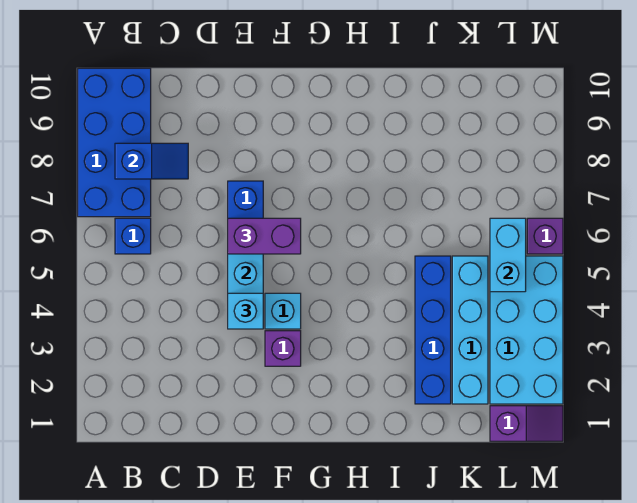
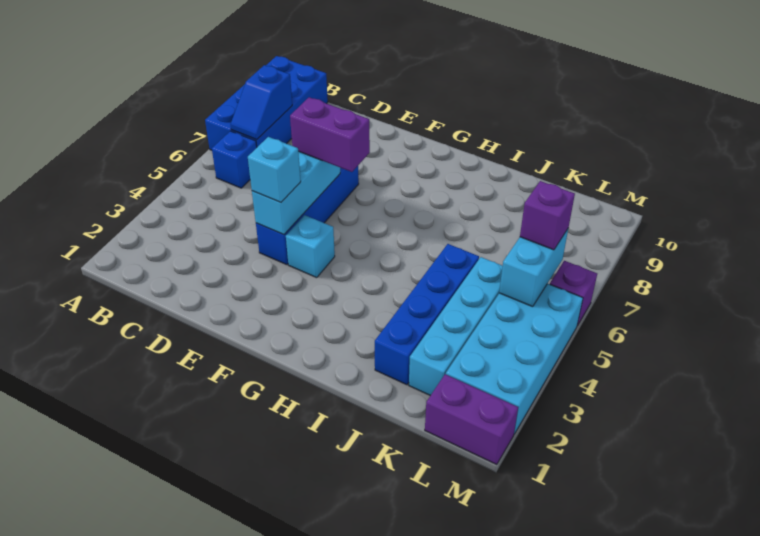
blue 1x2 slope [115,143,188,179] -> blue 1x2 slope turned to [231,65,292,140]
purple 1x1 brick [265,331,301,366] -> purple 1x1 brick moved to [520,181,575,250]
purple 1x2 slope [490,406,563,441] -> purple 1x2 brick [425,374,518,465]

